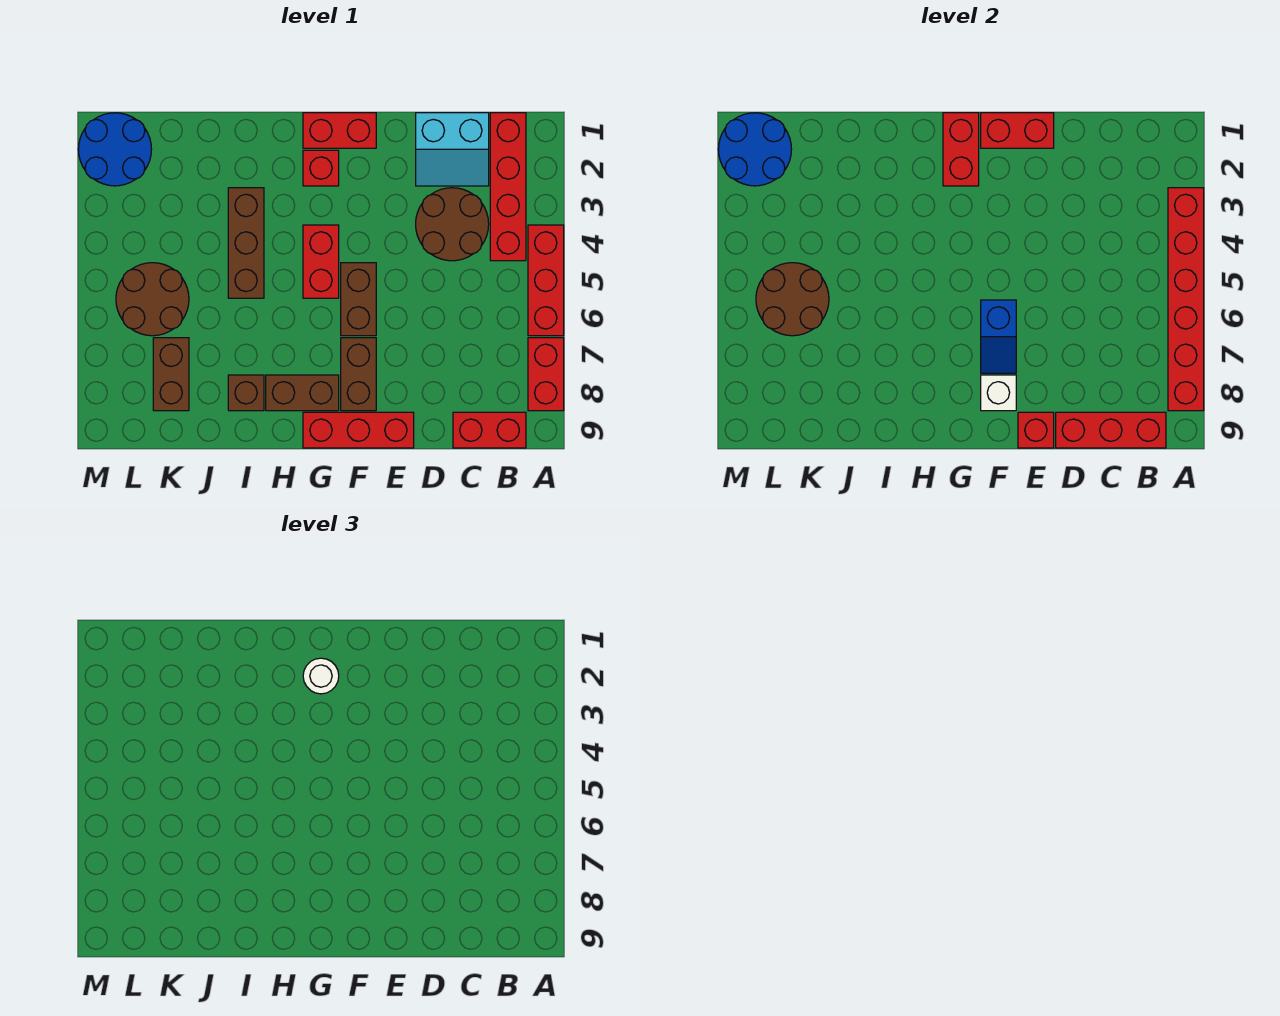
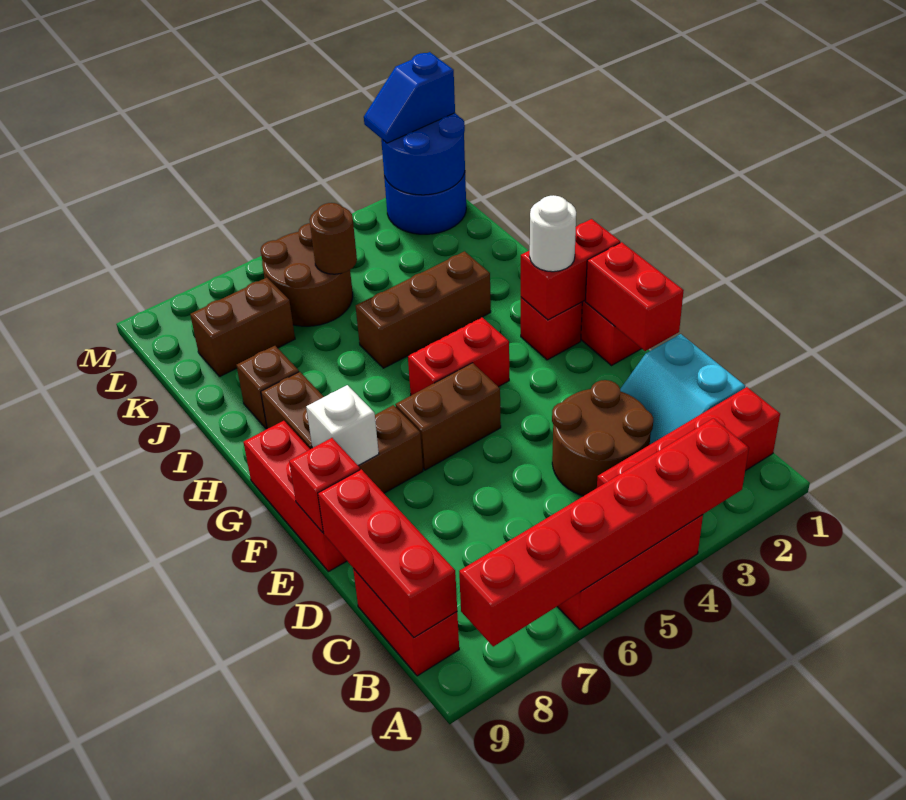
red 1x2 brick [528,338,564,411] -> none
blue 1x2 slope [981,300,1016,373] -> blue 1x2 slope moved to [364,52,455,143]
brown 2x2 round brick [756,263,829,336] -> brown 1x1 round brick [309,203,357,274]

